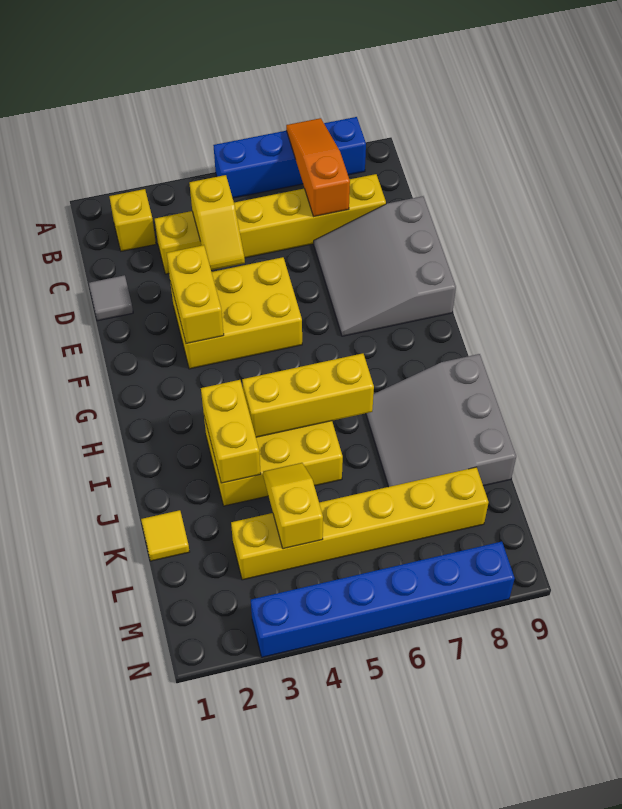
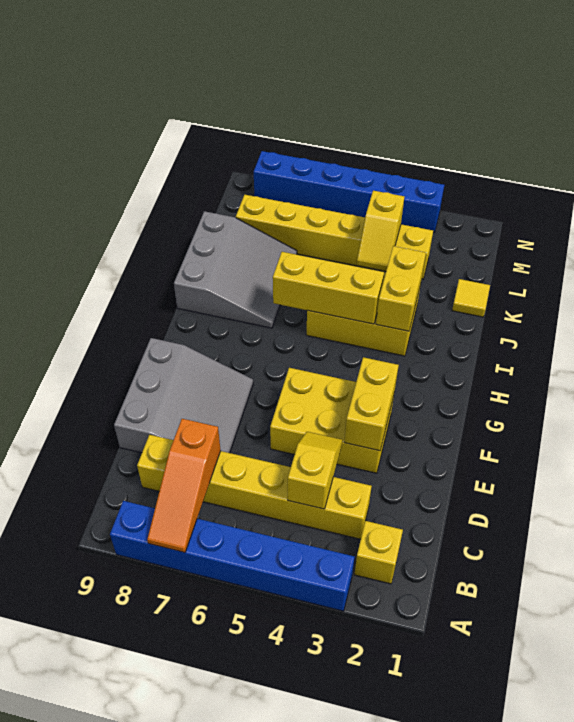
blue 1x4 brick [213,117,366,198] -> blue 1x6 brick [110,501,354,611]
grey 1x1 tile [89,275,133,321] -> none

